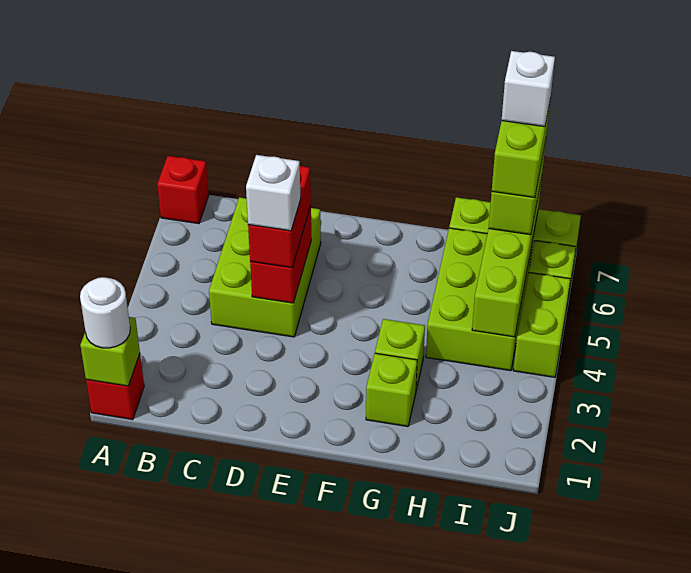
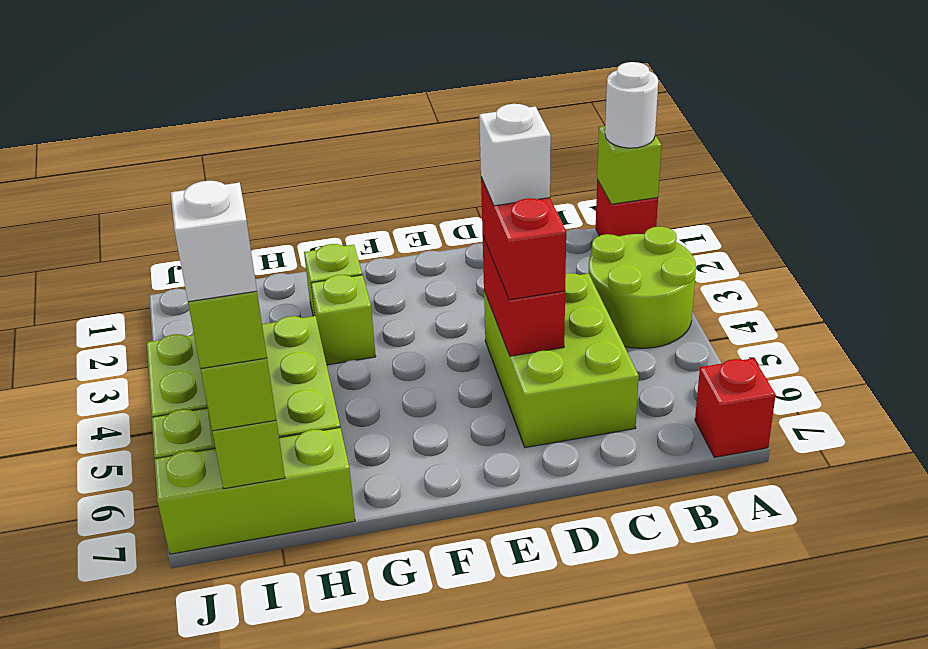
none -> lime 2x2 round brick [588,227,696,348]

